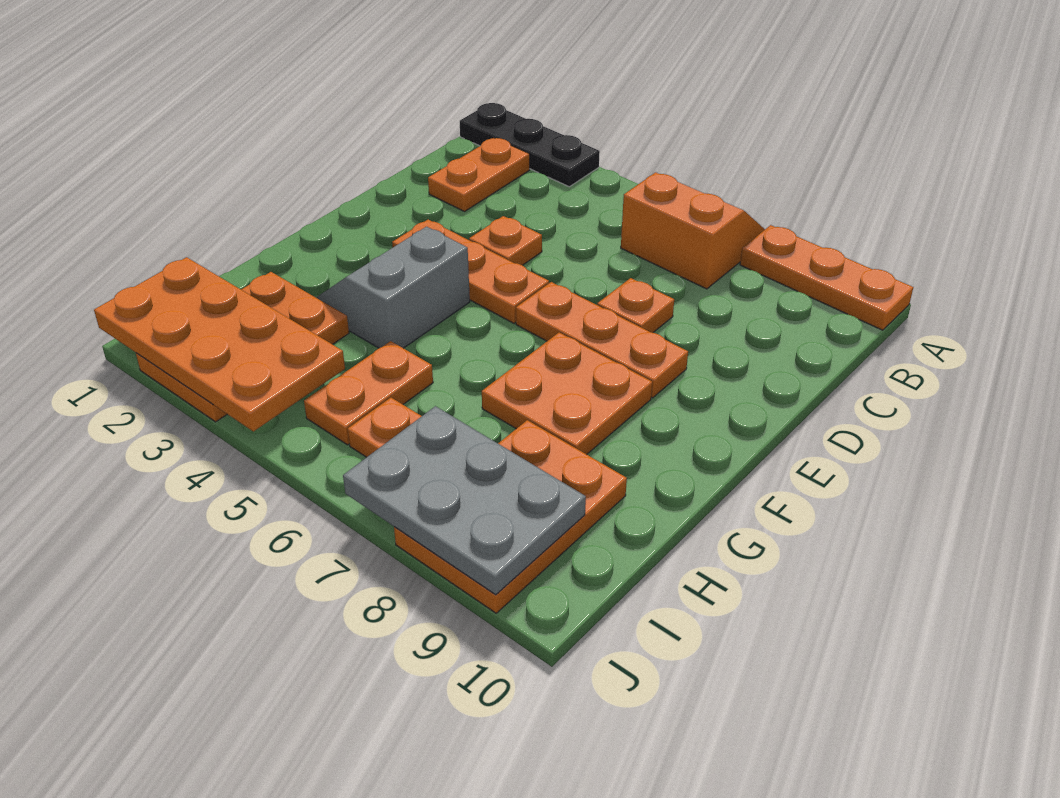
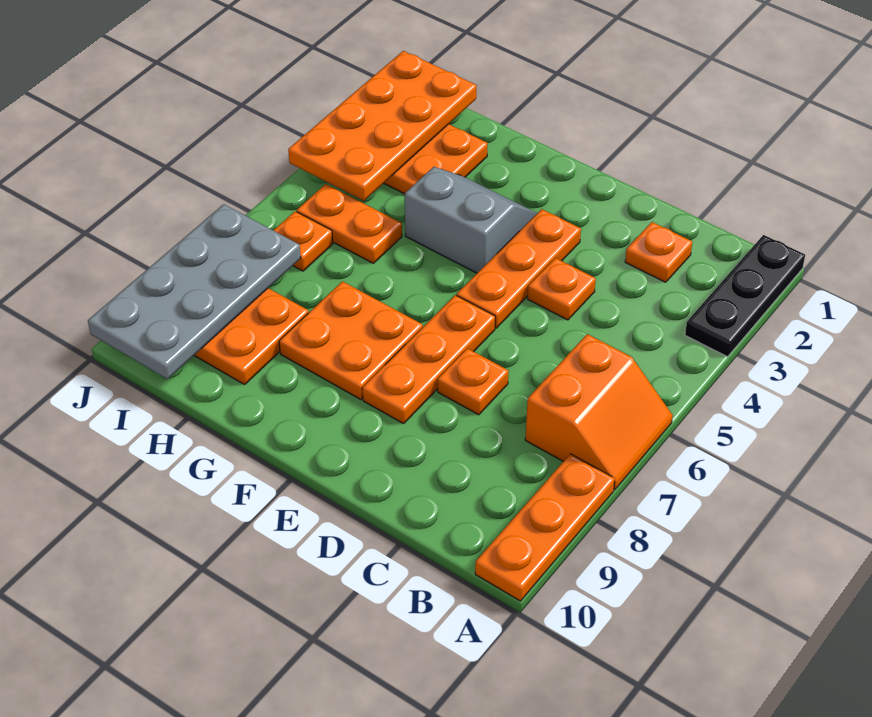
orange 1x2 plate [428,138,530,212] -> orange 1x1 plate [625,222,692,282]
grey 2x3 plate [343,406,586,595] -> grey 2x4 plate [88,204,301,379]

